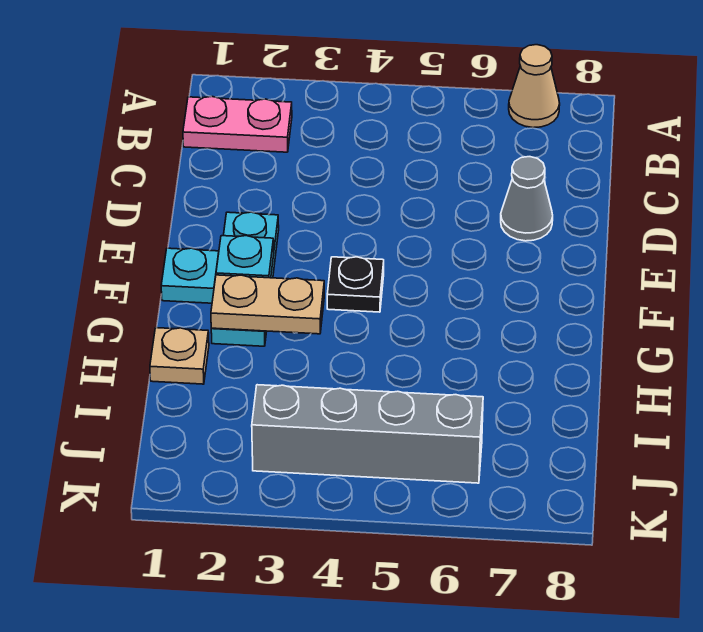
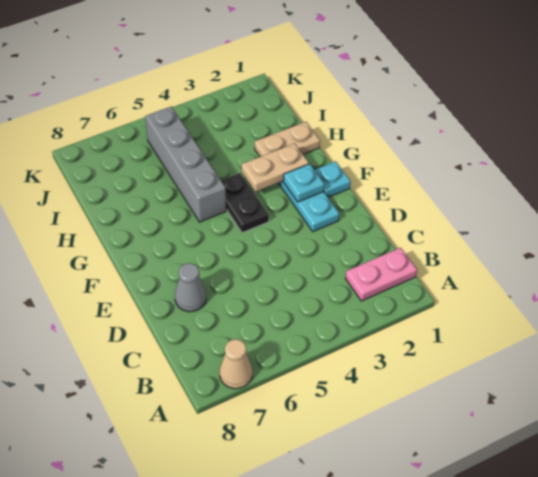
black 1x1 plate [327,257,384,312] -> black 1x2 plate [221,173,269,233]
tan 1x1 plate [150,328,209,384] -> tan 1x2 plate [255,122,320,157]
grey 1x4 brick [252,385,483,483] -> grey 1x4 brick turned to [145,106,226,222]

